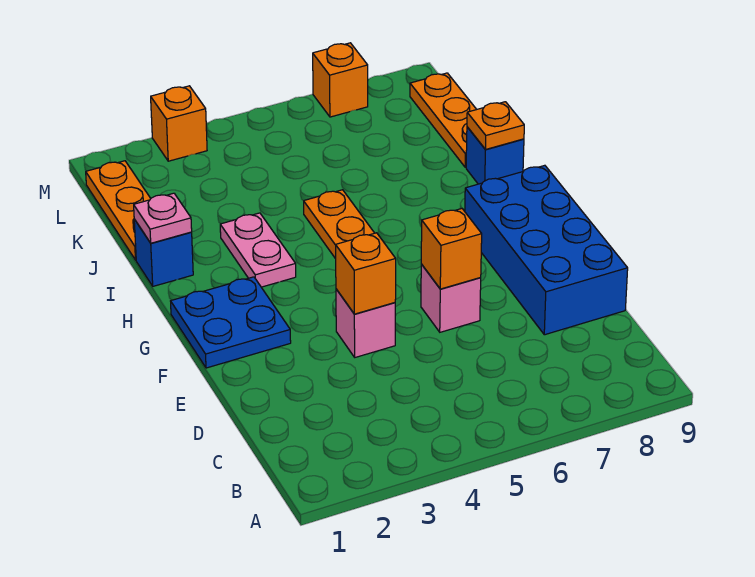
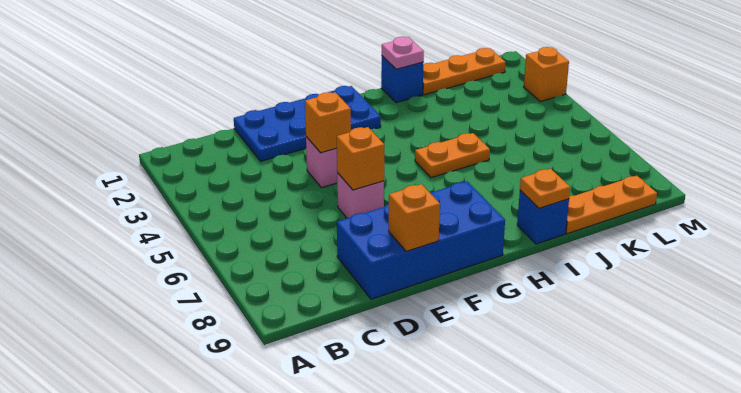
blue 2x2 plate [171,277,291,368] -> blue 2x4 plate [234,86,381,161]
pink 1x2 plate [220,213,296,287] -> none
orange 1x1 brick [313,43,368,117] -> orange 1x1 brick moved to [389,184,440,251]

